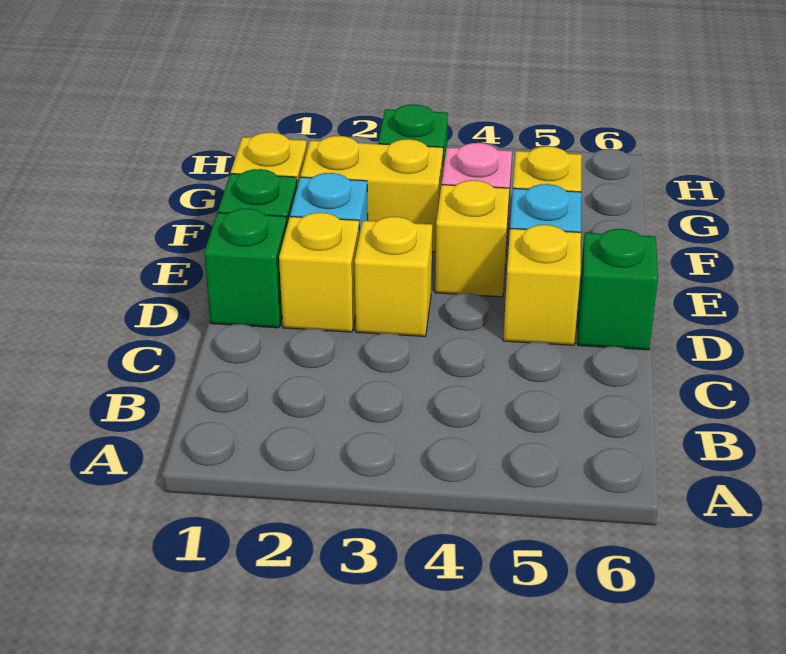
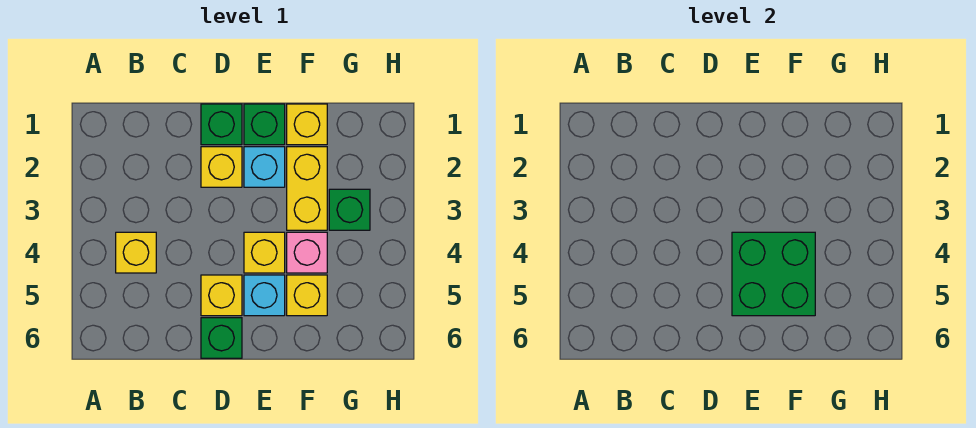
yellow 1x1 brick [355,217,432,336] -> yellow 1x1 brick moved to [116,232,156,273]
none -> green 2x2 brick [732,232,815,316]

